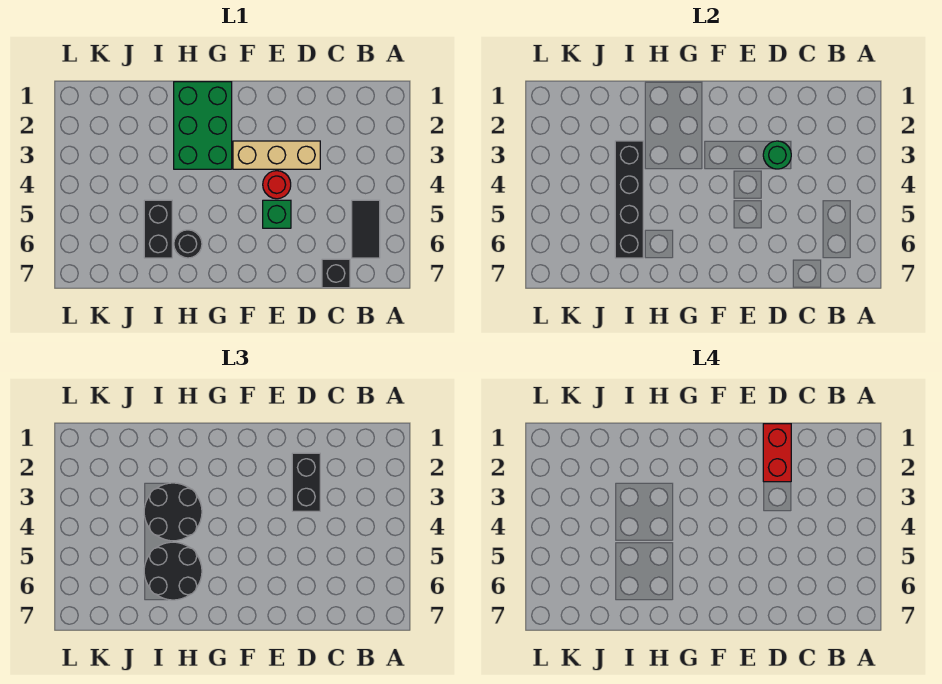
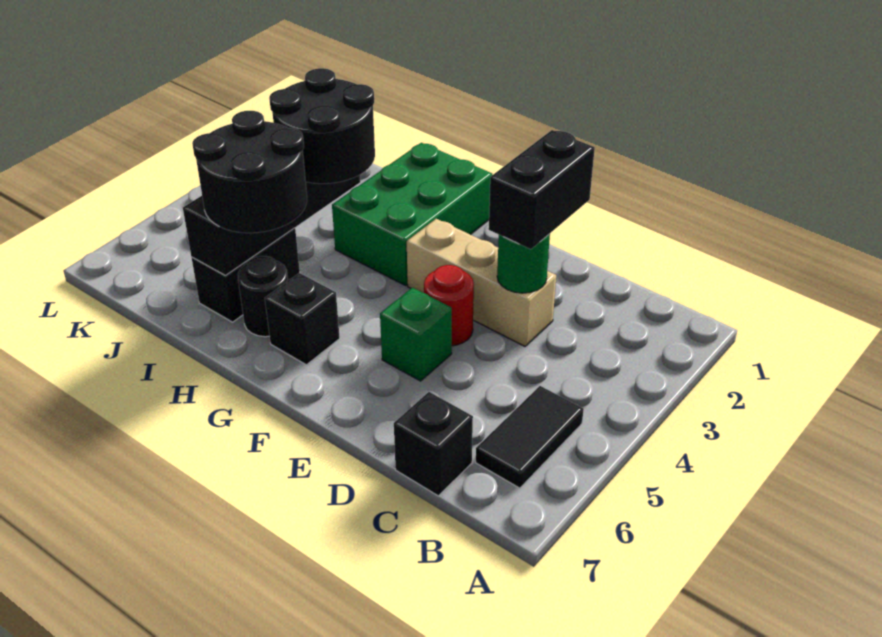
red 1x2 brick [763,424,791,482] -> none
none -> black 1x1 brick [265,273,340,365]

